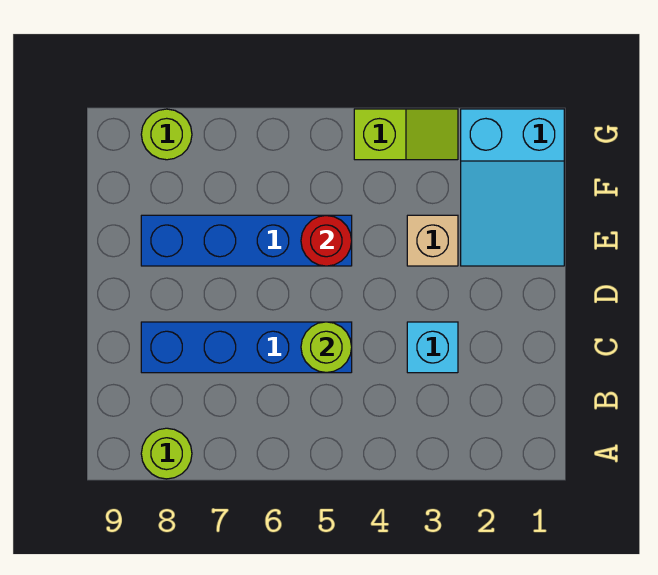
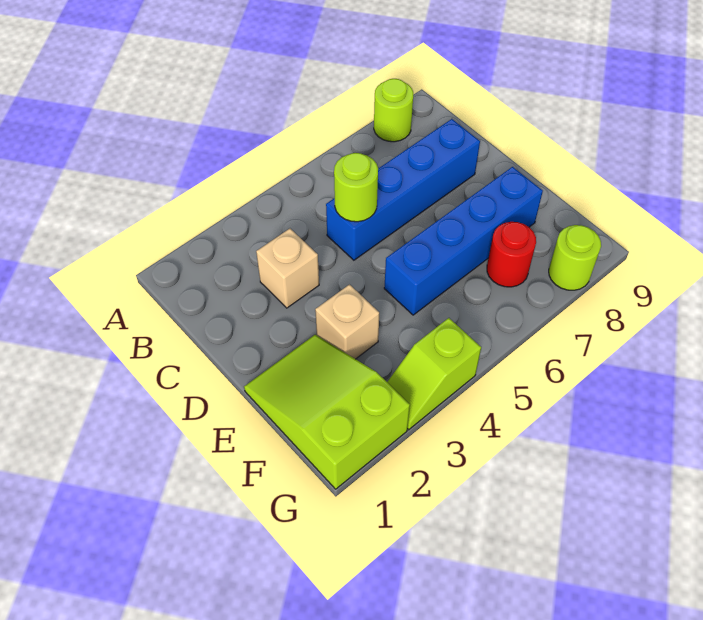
cyan 1x1 brick [407,322,458,373] -> tan 1x1 brick [256,229,319,308]
cyan 2x3 slope [461,109,564,266] -> lime 2x3 slope [244,335,410,489]
red 1x1 round brick [301,216,352,266] -> red 1x1 round brick moved to [487,222,536,287]

